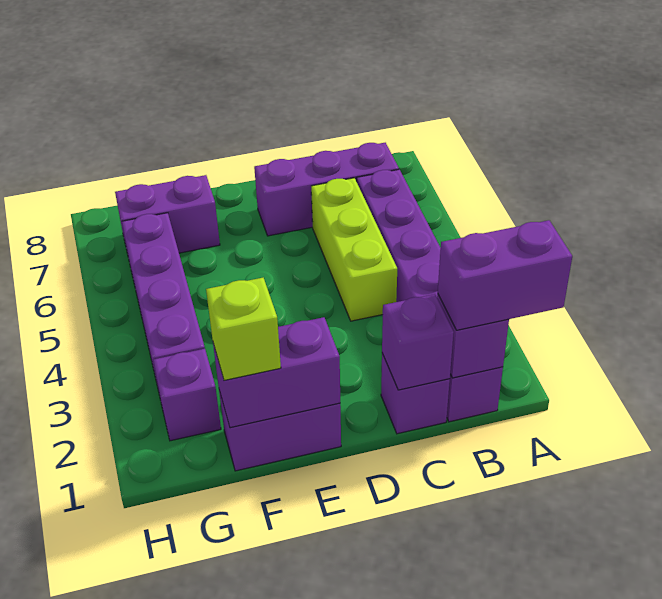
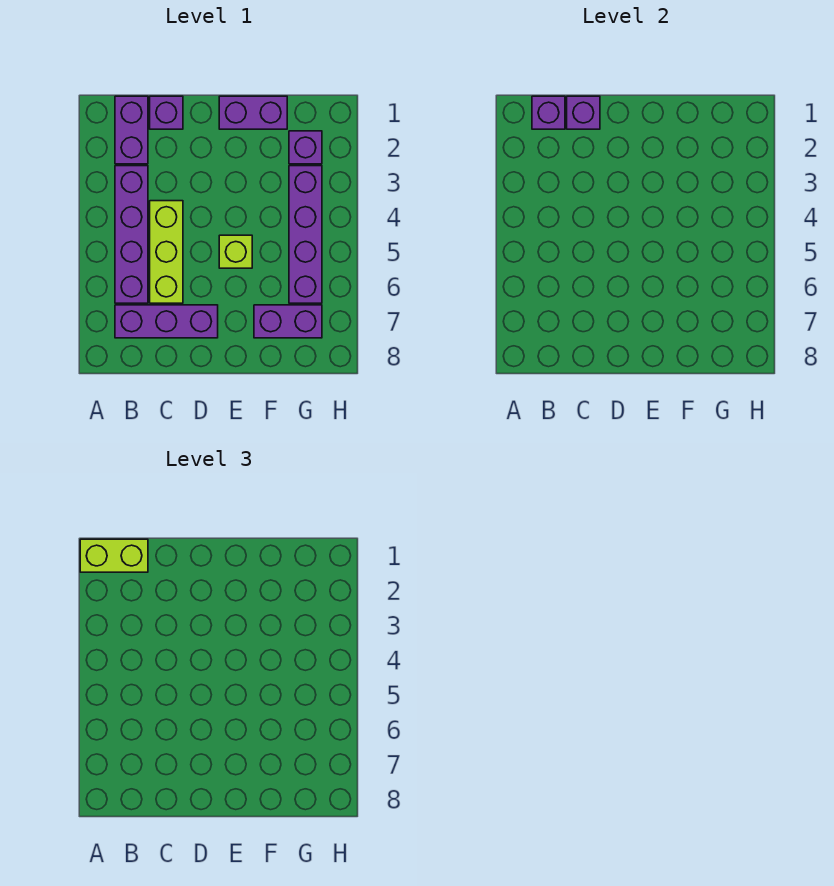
purple 1x2 brick [438,220,572,330] -> lime 1x2 brick [80,539,148,572]
purple 1x2 brick [213,317,340,428] -> none
lime 1x1 brick [206,278,281,380] -> lime 1x1 brick moved to [219,235,252,268]

